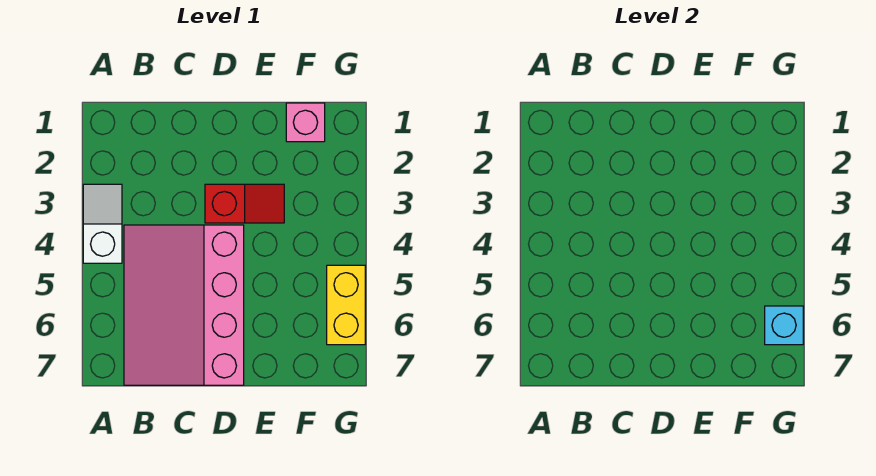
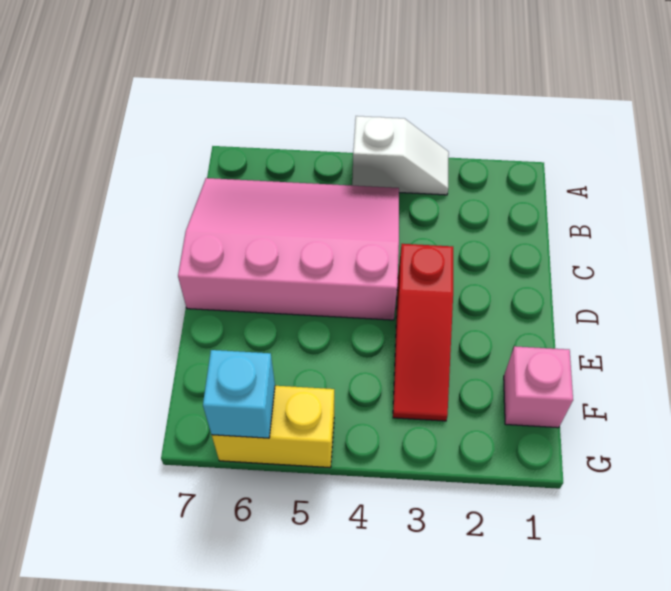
red 1x2 slope [205,184,284,223] -> red 1x3 slope [393,244,453,421]

